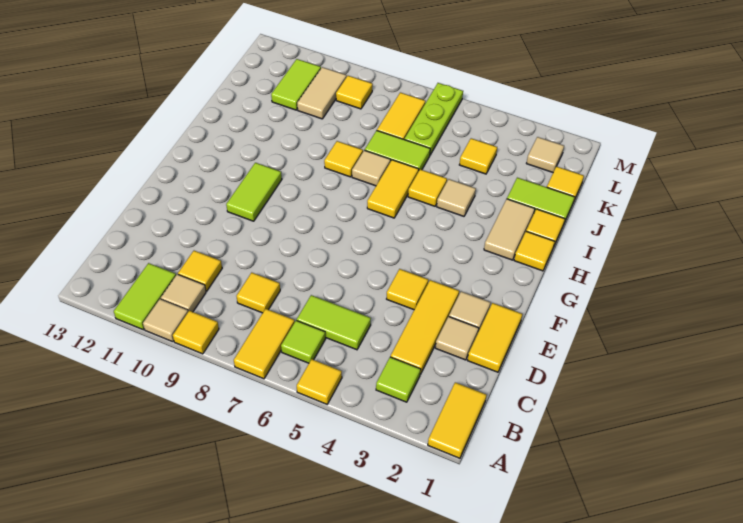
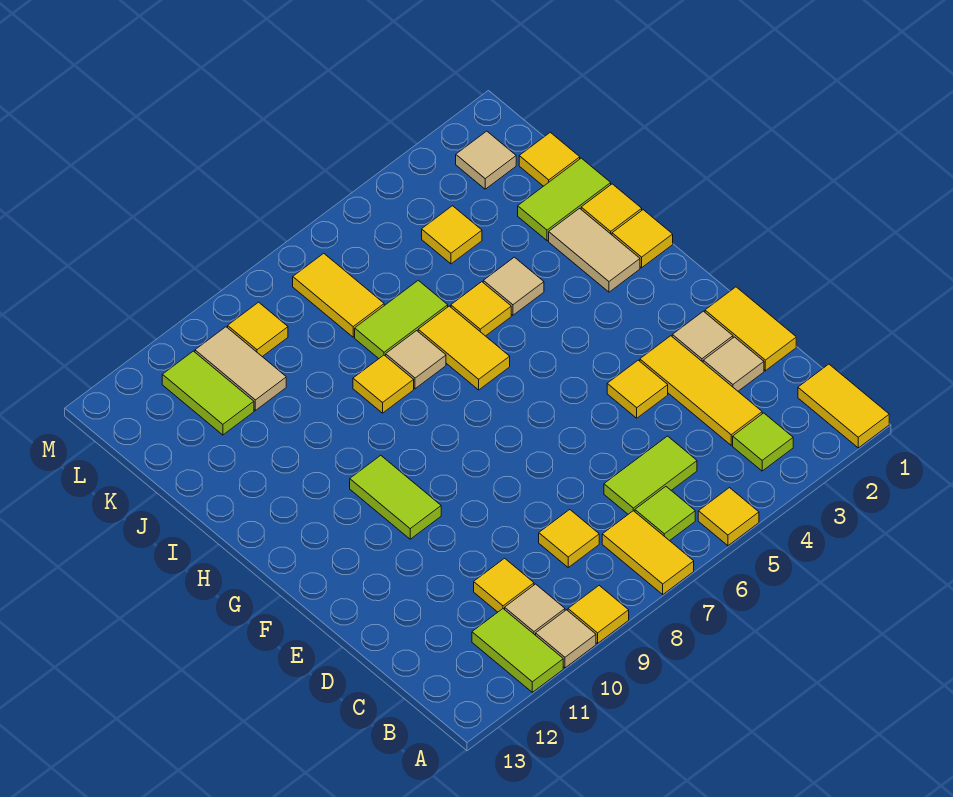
lime 1x3 plate [404,83,463,155] -> none

